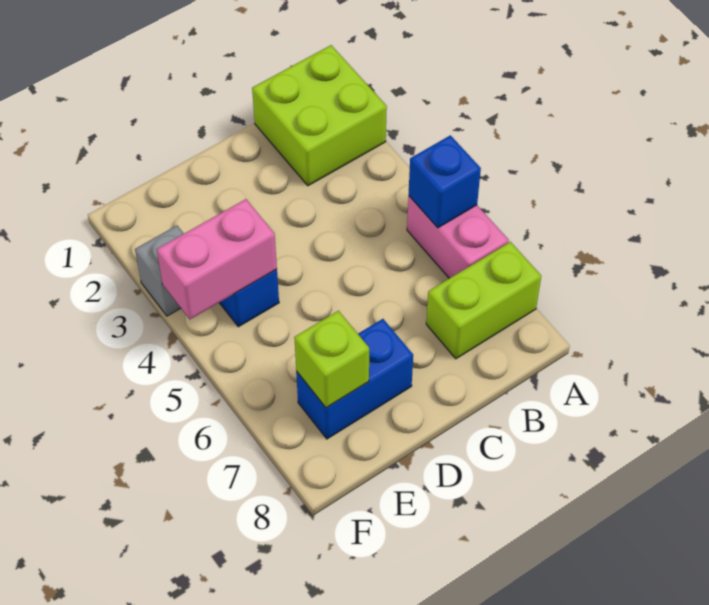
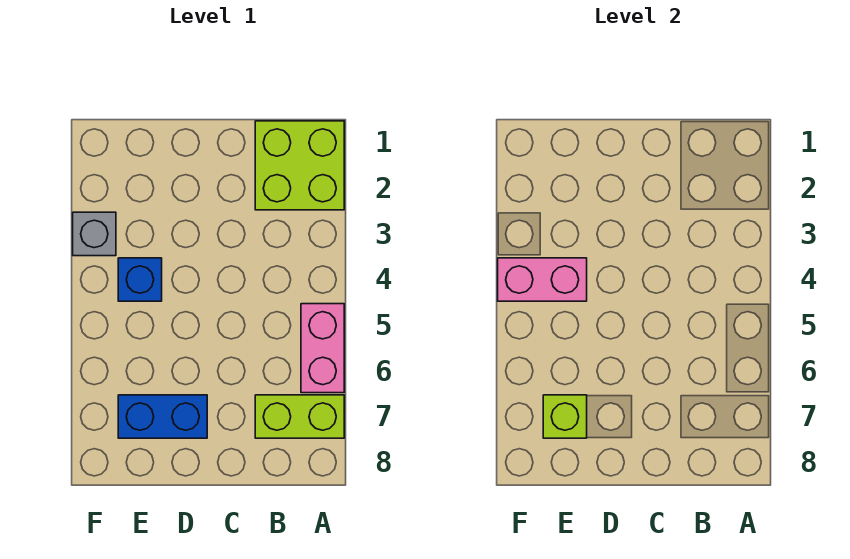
blue 1x1 brick [409,135,481,228] -> none

